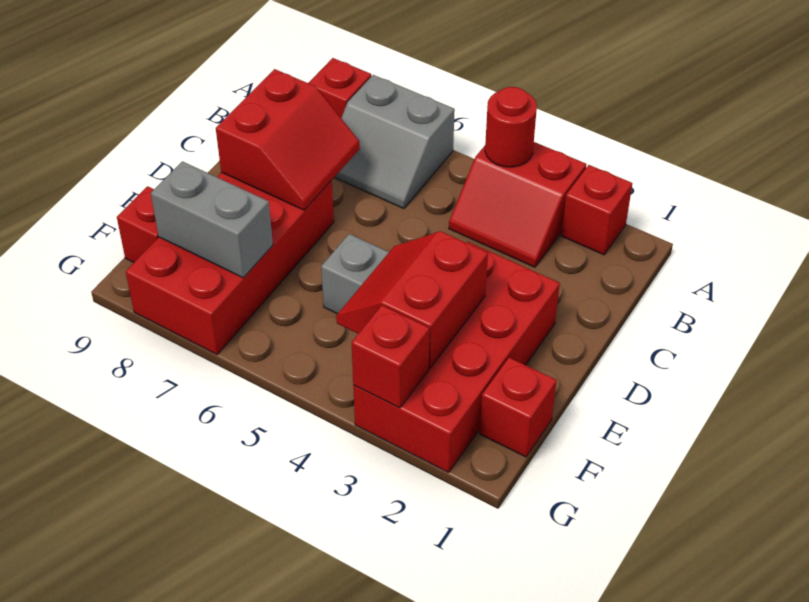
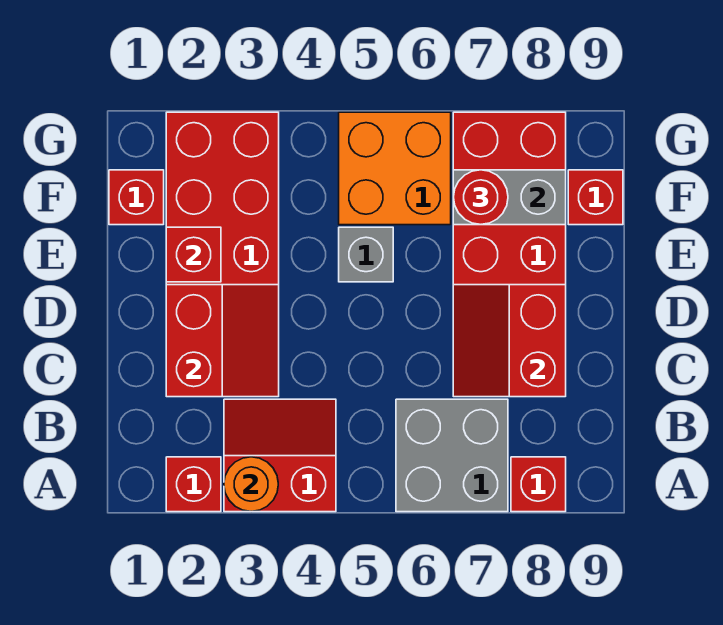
none -> orange 1x1 round brick [224,457,278,512]
red 1x1 round brick [485,87,537,167] -> red 1x1 round brick moved to [453,170,508,225]
grey 2x2 slope [334,75,455,209] -> grey 2x2 brick [396,399,508,512]
red 2x2 slope [336,231,488,368] -> red 2x2 slope moved to [166,285,279,397]
none -> orange 2x2 brick [339,112,451,225]
red 1x1 brick [352,305,429,408] -> red 1x1 brick moved to [166,227,221,282]

